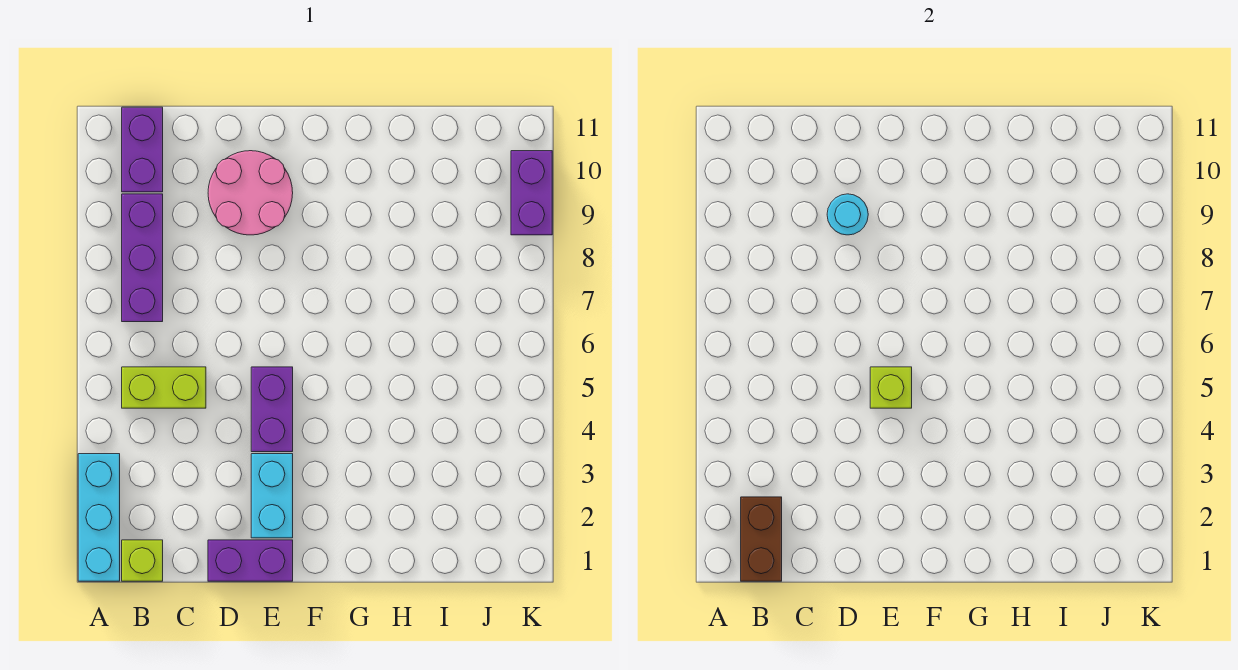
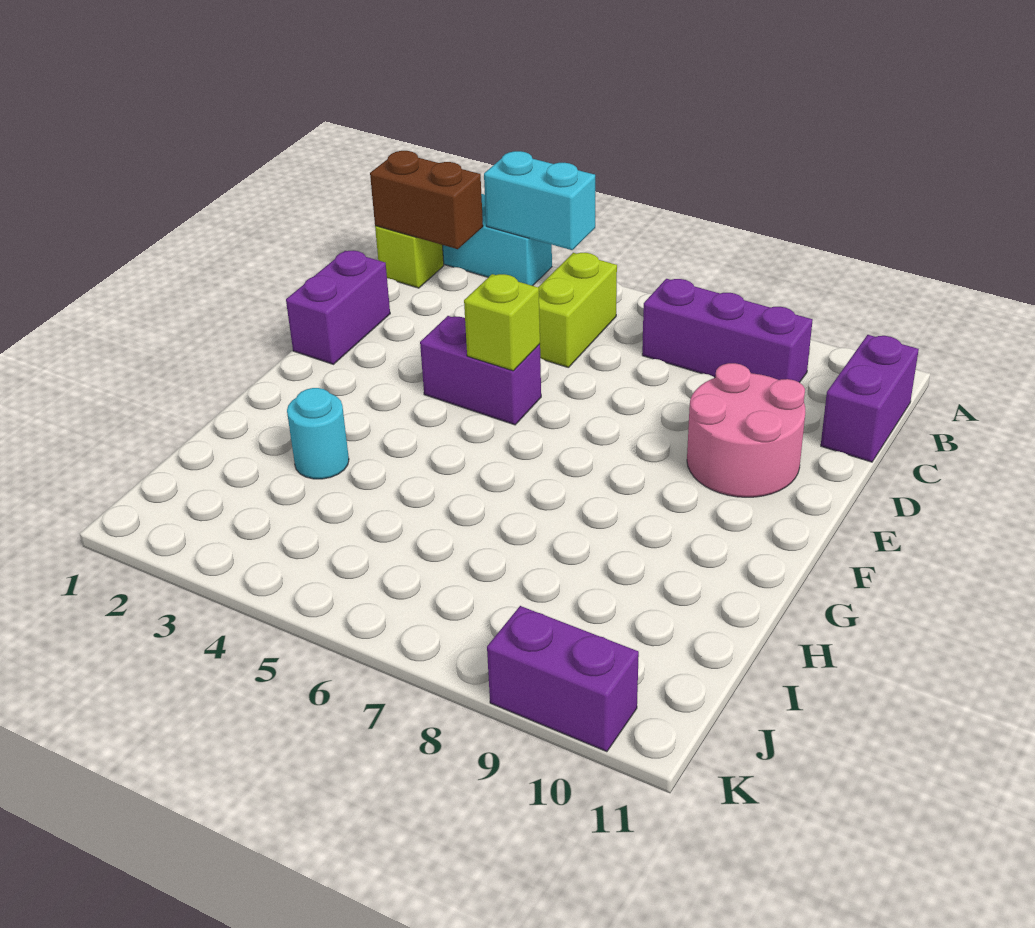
purple 1x2 brick [122,107,163,192] -> purple 1x2 brick turned to [821,335,919,462]
cyan 1x1 round brick [827,194,868,235] -> cyan 1x1 round brick moved to [287,388,349,479]
cyan 1x2 brick [251,454,293,538] -> cyan 1x2 brick moved to [484,151,595,250]

